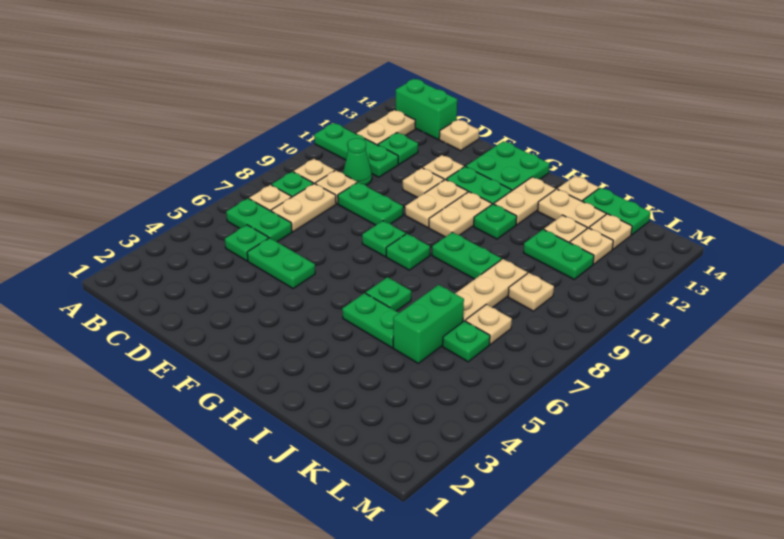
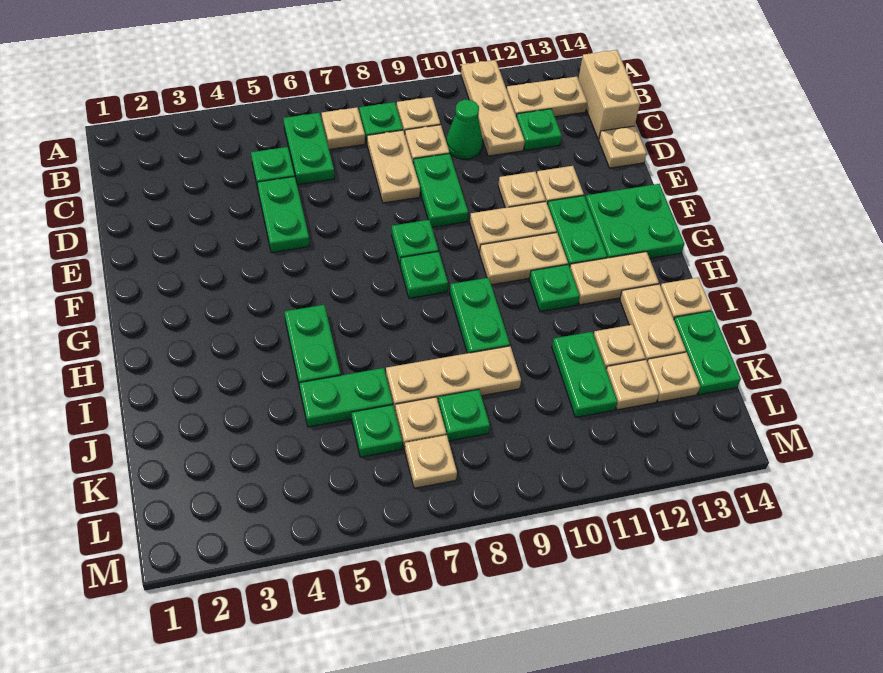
green 1x3 plate [314,123,398,177] -> tan 1x3 plate [461,60,525,156]
green 1x2 brick [396,79,457,139] -> tan 1x2 brick [578,50,640,140]
tan 1x2 plate [271,183,336,232] -> tan 1x2 plate turned to [367,130,420,203]
green 1x1 plate [366,277,411,311] -> green 1x1 plate moved to [438,390,490,441]
green 1x2 brick [393,285,464,363] -> green 1x2 plate [300,368,393,427]
tan 1x1 plate [508,273,554,311] -> tan 1x1 plate moved to [405,435,457,488]

